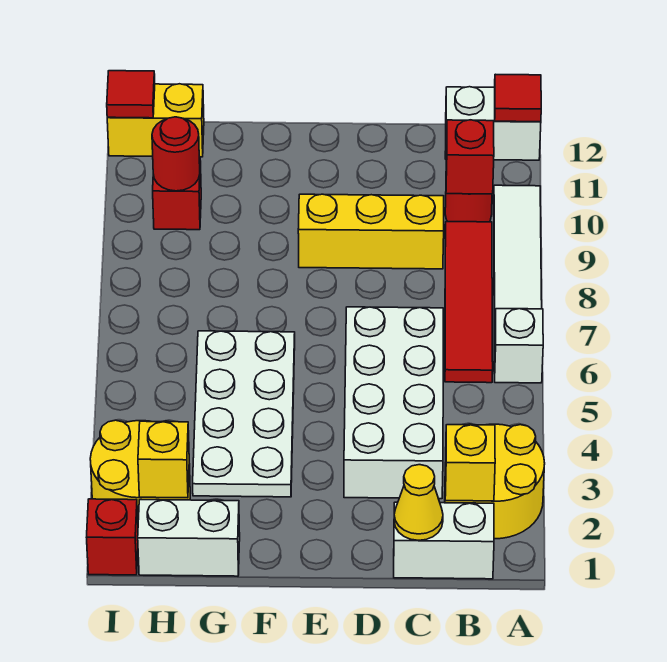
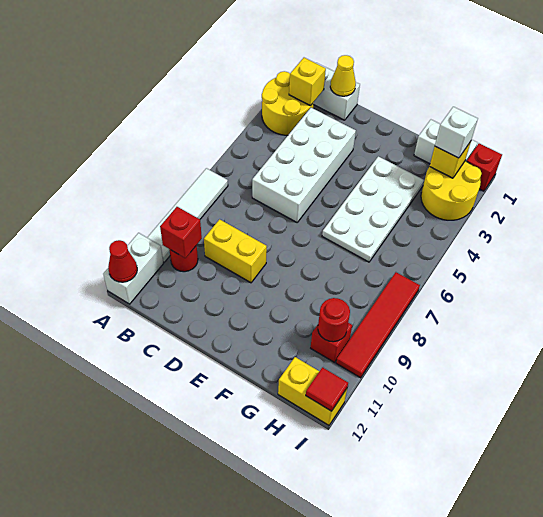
white 1x1 brick [494,309,543,383] -> white 1x1 brick moved to [435,107,478,158]
white 1x2 brick [445,87,541,160] -> white 1x2 brick turned to [103,233,163,304]
red 1x1 tile [495,74,541,122] -> red 1x1 cone [108,240,137,282]
red 1x4 tile [445,222,493,383] -> red 1x4 tile moved to [336,272,420,378]
yellow 1x3 brick [298,194,444,269] -> yellow 1x2 brick [204,219,267,283]

